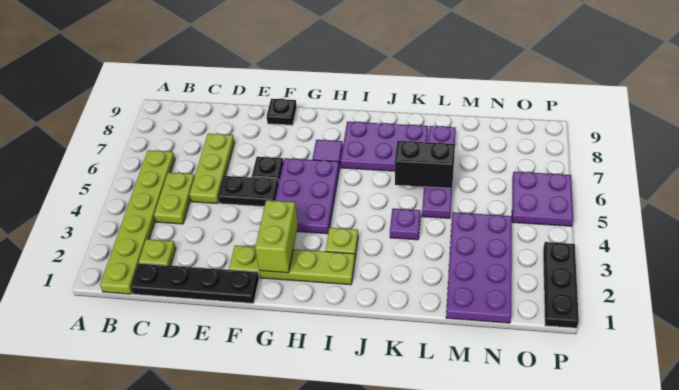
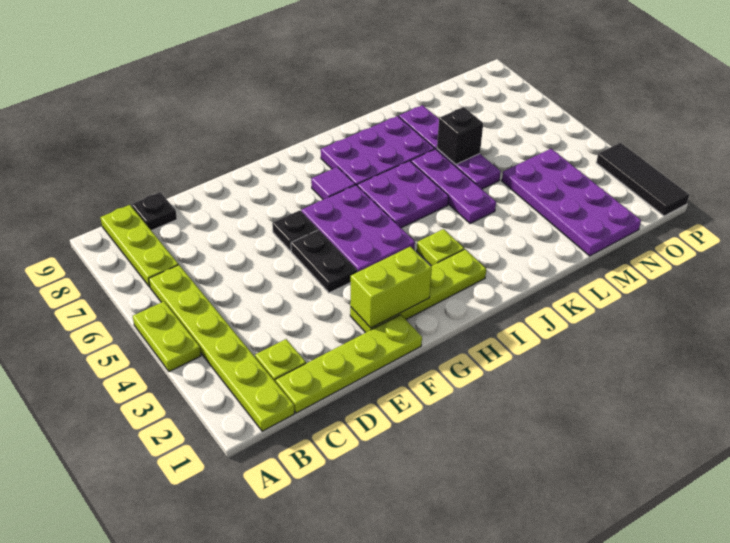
black 1x4 plate [130,263,259,303] -> lime 1x4 plate [276,315,422,413]
lime 1x2 plate [154,172,195,224] -> lime 1x2 plate moved to [133,302,201,372]
lime 1x3 plate [189,134,235,204] -> lime 1x3 plate moved to [100,205,178,287]
black 1x2 plate [218,176,279,207] -> black 1x2 plate turned to [291,230,357,293]
black 1x1 plate [267,99,297,125] -> black 1x1 plate moved to [132,192,177,231]
lime 1x2 brick [255,200,298,273] -> lime 1x2 brick turned to [350,247,432,328]
purple 1x1 plate [390,209,421,240] -> purple 1x3 plate [411,149,496,224]
black 1x2 brick [395,141,455,188] -> black 1x1 brick [437,107,483,164]
purple 2x2 plate [512,172,573,226] -> purple 2x2 plate moved to [357,161,449,228]
black 1x3 plate [543,242,579,328] -> black 1x3 tile [596,143,689,216]

